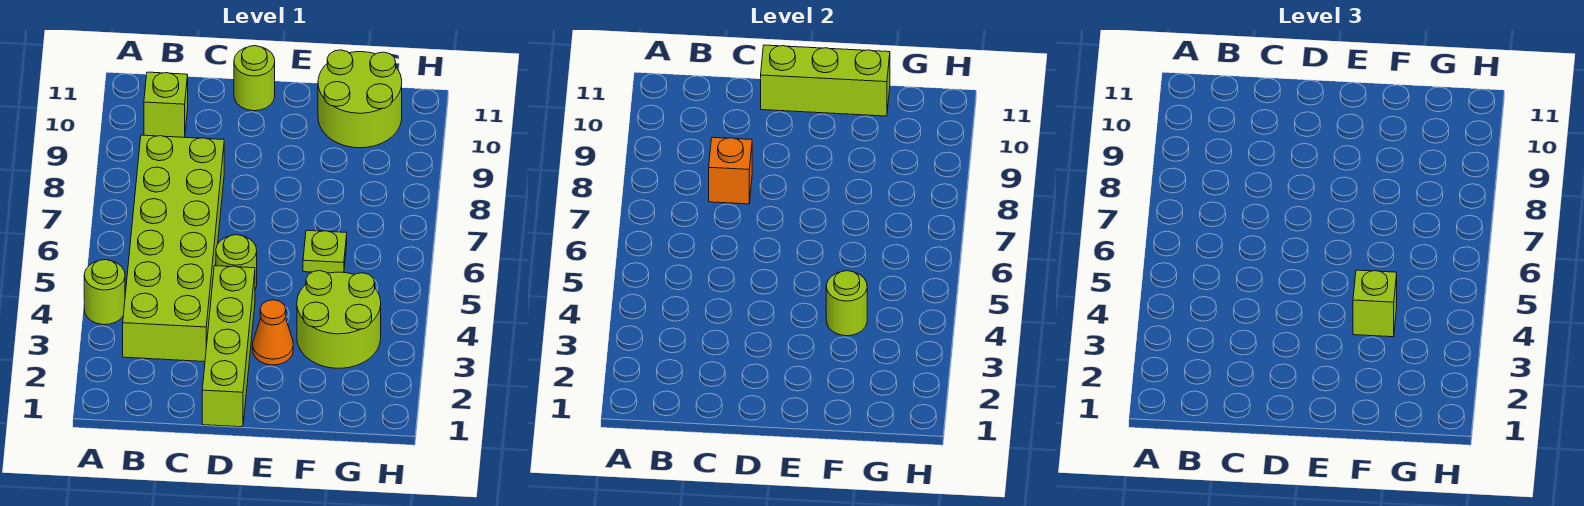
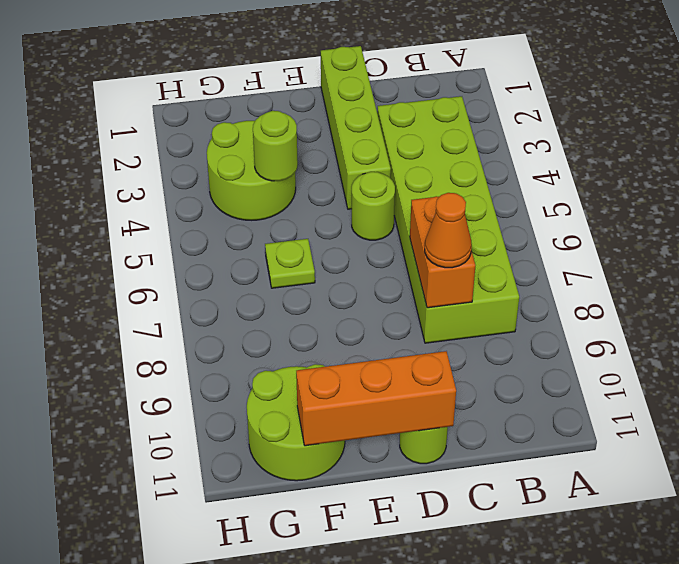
lime 1x1 round brick [84,260,125,325] -> none
lime 1x1 brick [144,72,188,137] -> none
orange 1x1 brick [709,137,752,204] -> orange 1x2 brick [410,196,475,308]
lime 1x3 brick [761,45,890,116] -> orange 1x3 brick [296,351,456,446]
orange 1x1 cone [253,300,293,365] -> orange 1x1 cone moved to [425,193,472,268]
lime 1x1 brick [1353,270,1397,337] -> none

